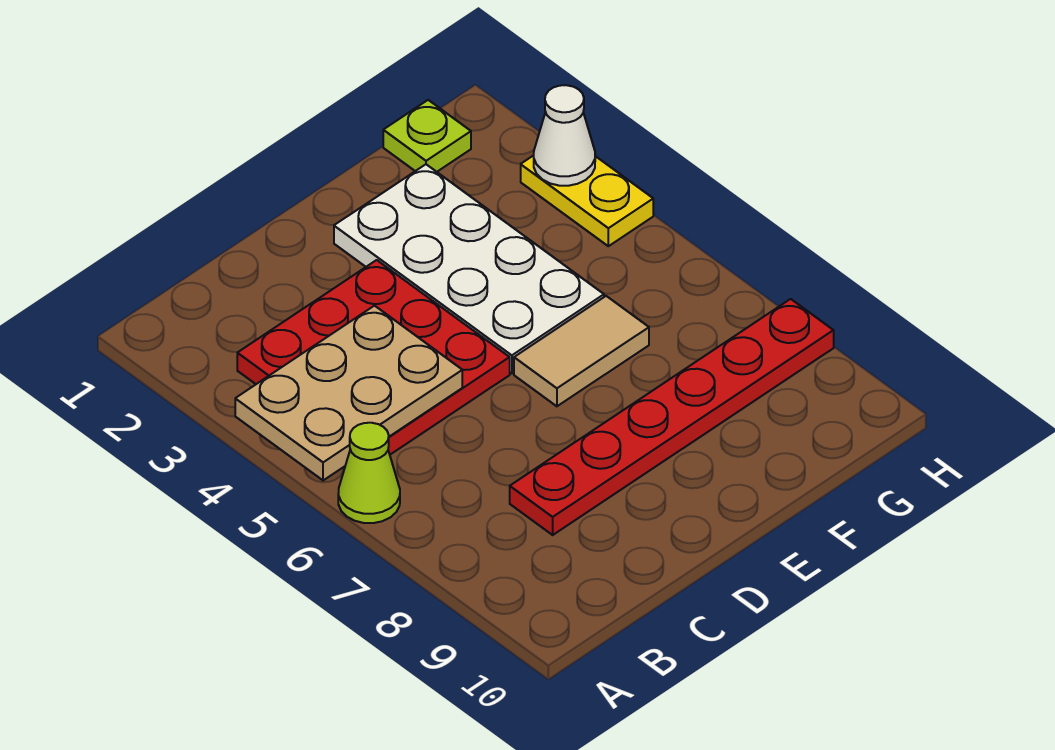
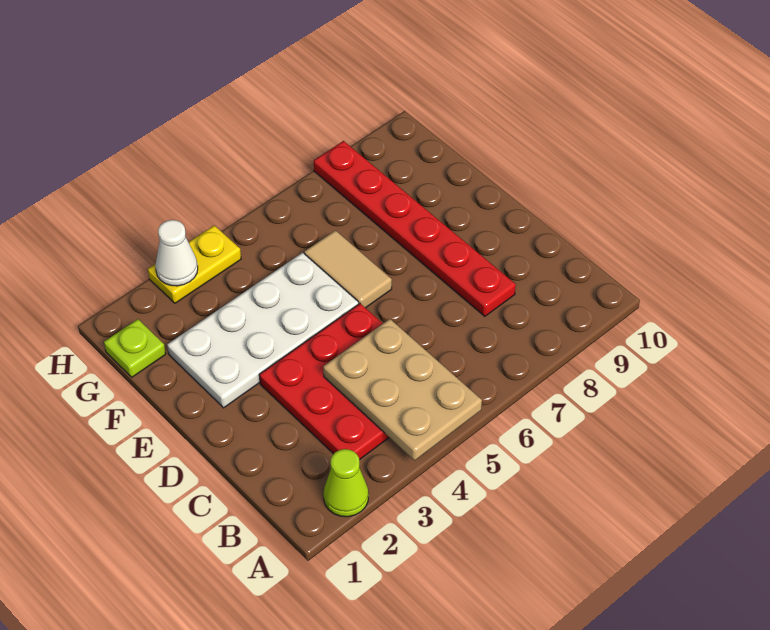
lime 1x1 cone [338,423,400,523] -> lime 1x1 cone moved to [323,449,368,517]

